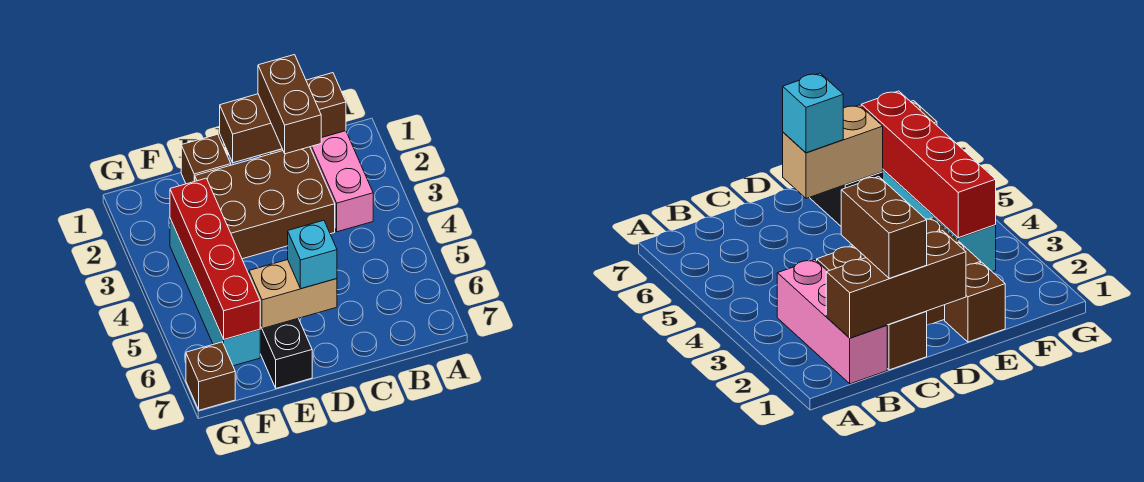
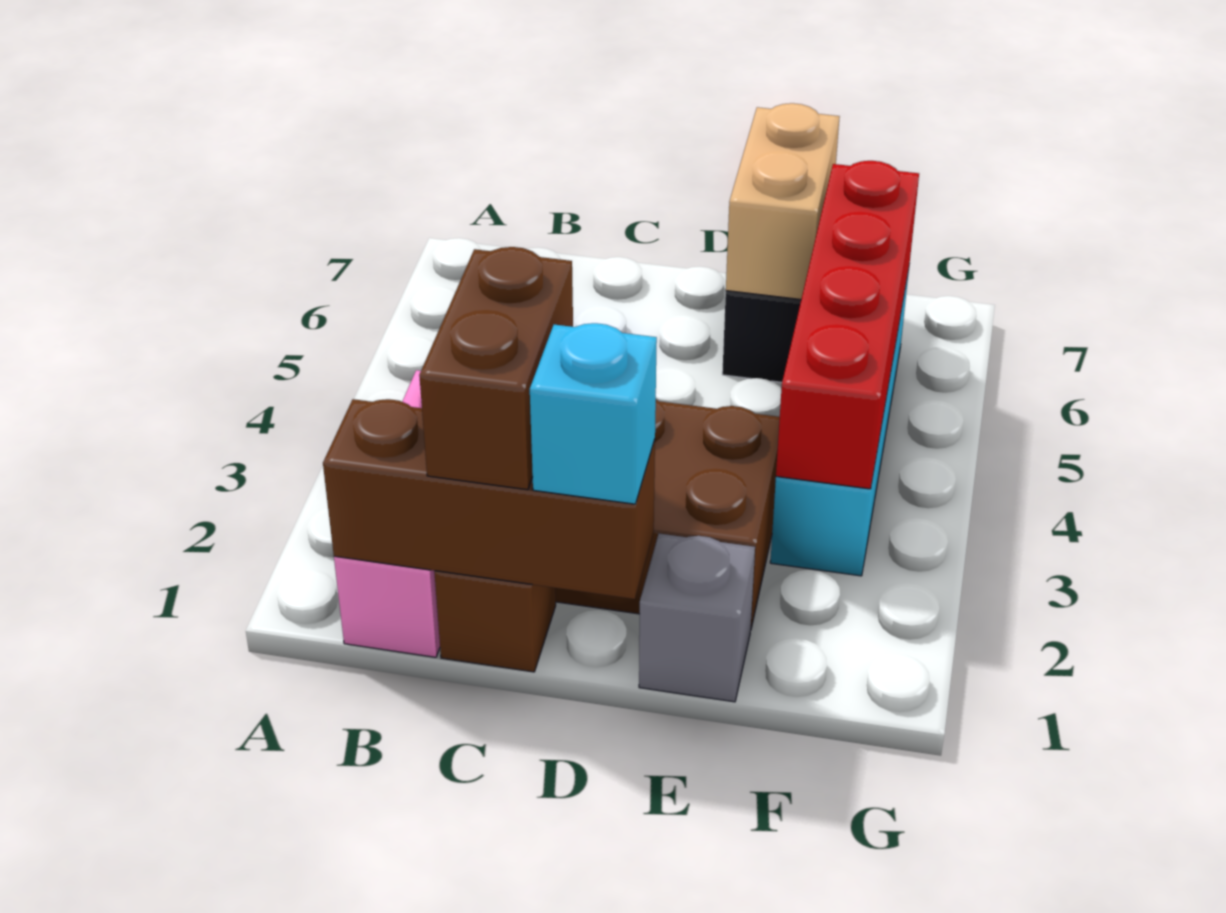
tan 1x2 brick [249,260,337,329] -> tan 1x2 brick turned to [726,103,840,299]
cyan 1x1 brick [288,220,337,289] -> cyan 1x1 brick moved to [530,323,657,504]
brown 1x1 brick [181,134,231,184] -> grey 1x1 brick [639,534,755,702]
brown 1x1 brick [186,342,235,410] -> none

